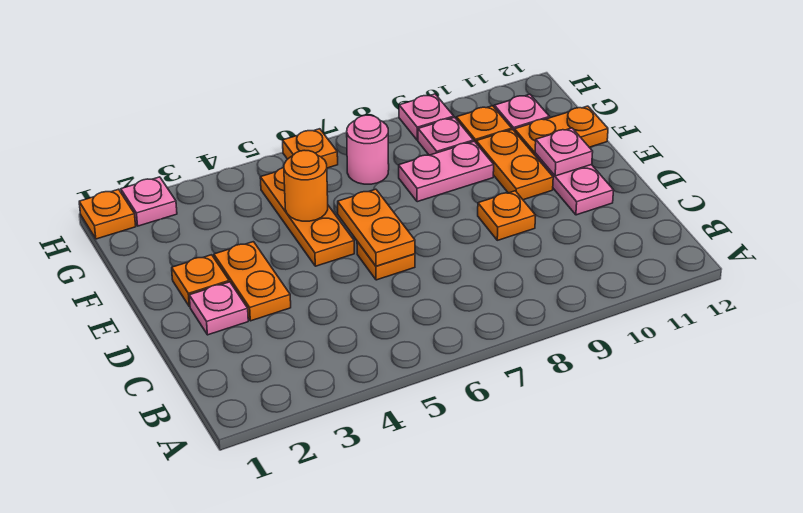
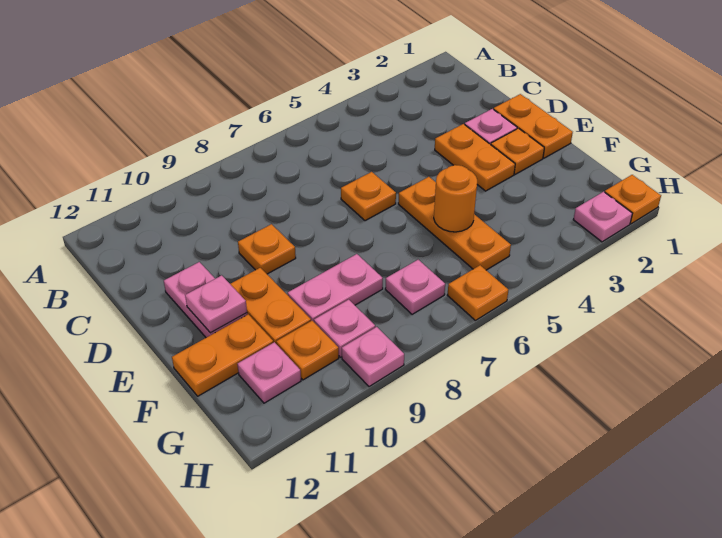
orange 1x2 plate [338,189,415,266] -> orange 1x2 plate moved to [494,94,573,158]
pink 1x1 round brick [347,115,389,184] -> pink 1x1 plate [385,260,445,314]

